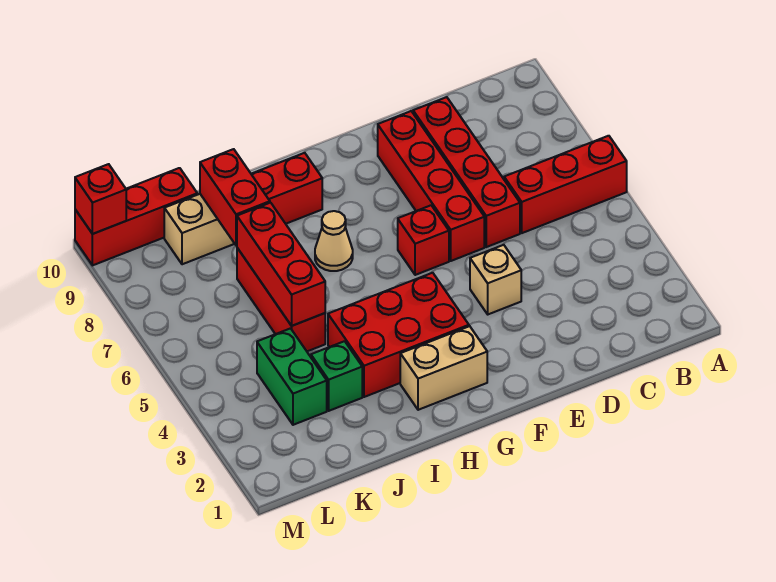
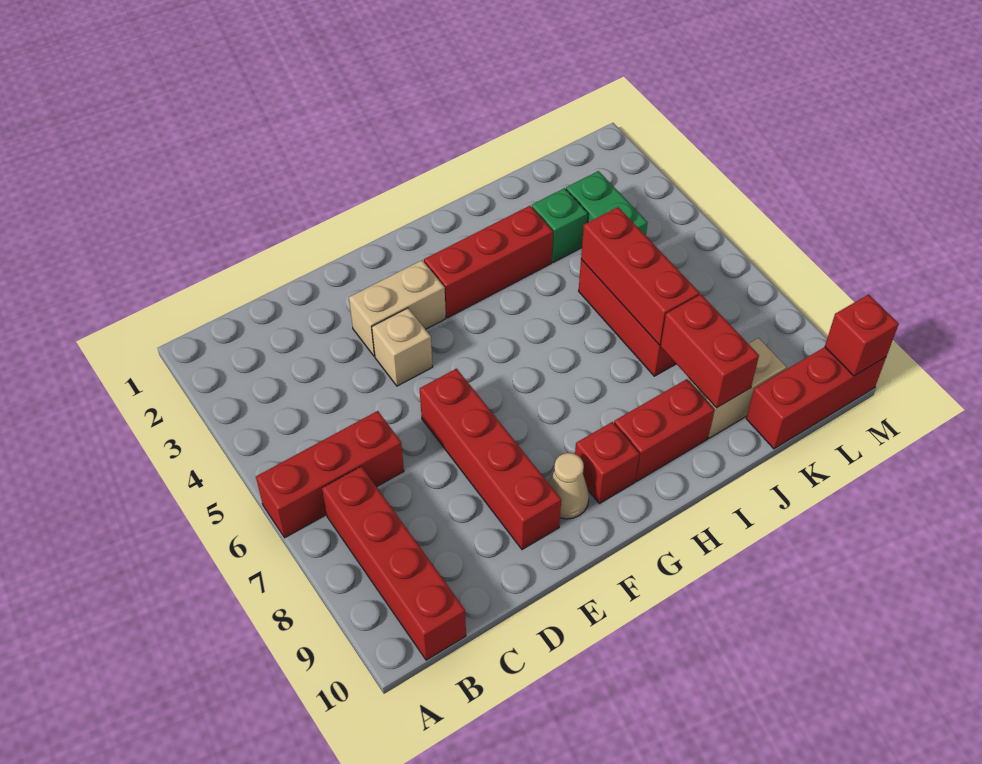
red 1x4 brick [413,97,520,247] -> red 1x4 brick moved to [322,466,466,660]
red 1x1 brick [398,205,449,275] -> red 1x1 brick moved to [575,422,639,504]
tan 1x2 brick [400,326,487,410] -> tan 1x2 brick moved to [349,260,446,356]
red 2x3 brick [328,273,469,397] -> red 1x3 brick [424,206,553,318]
tan 1x1 cone [315,211,353,271] -> tan 1x1 cone moved to [548,453,589,519]

